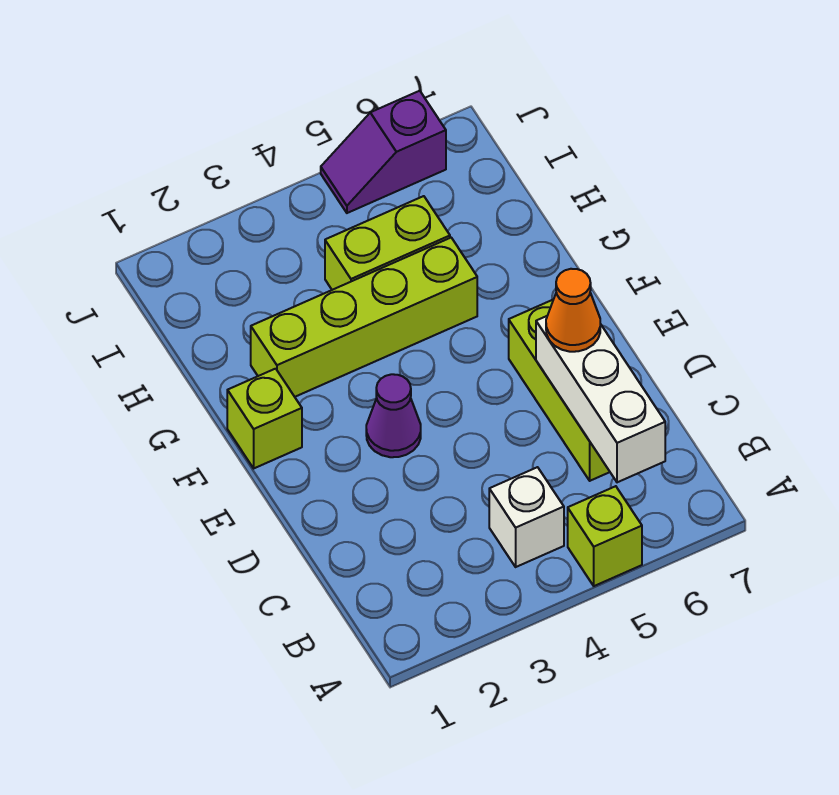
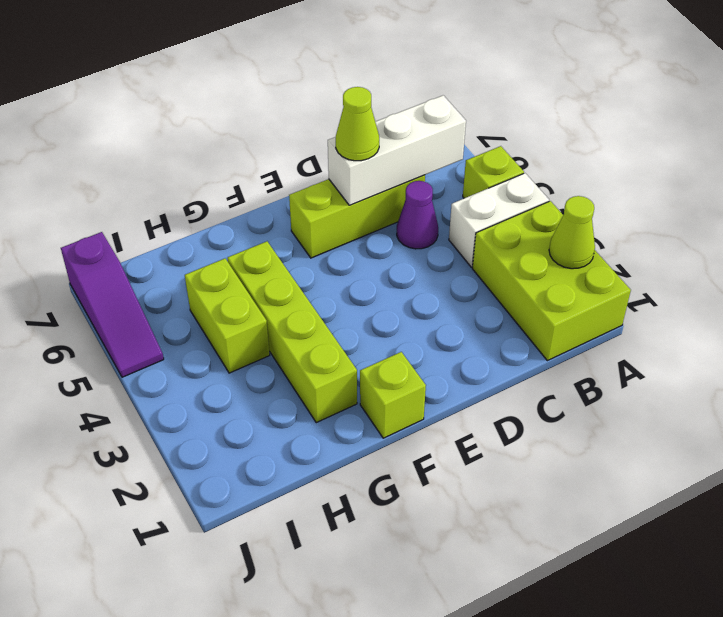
none -> lime 2x3 brick [472,201,631,361]
none -> lime 1x1 cone [549,196,595,269]
white 1x1 brick [489,467,564,567] -> white 1x2 brick [449,173,549,267]
orange 1x1 cone [546,269,600,352] -> lime 1x1 cone [336,87,379,161]
purple 1x1 cone [366,374,421,457] -> purple 1x1 cone moved to [397,181,438,249]
purple 1x2 slope [321,91,446,213] -> purple 1x3 slope [61,232,164,377]

